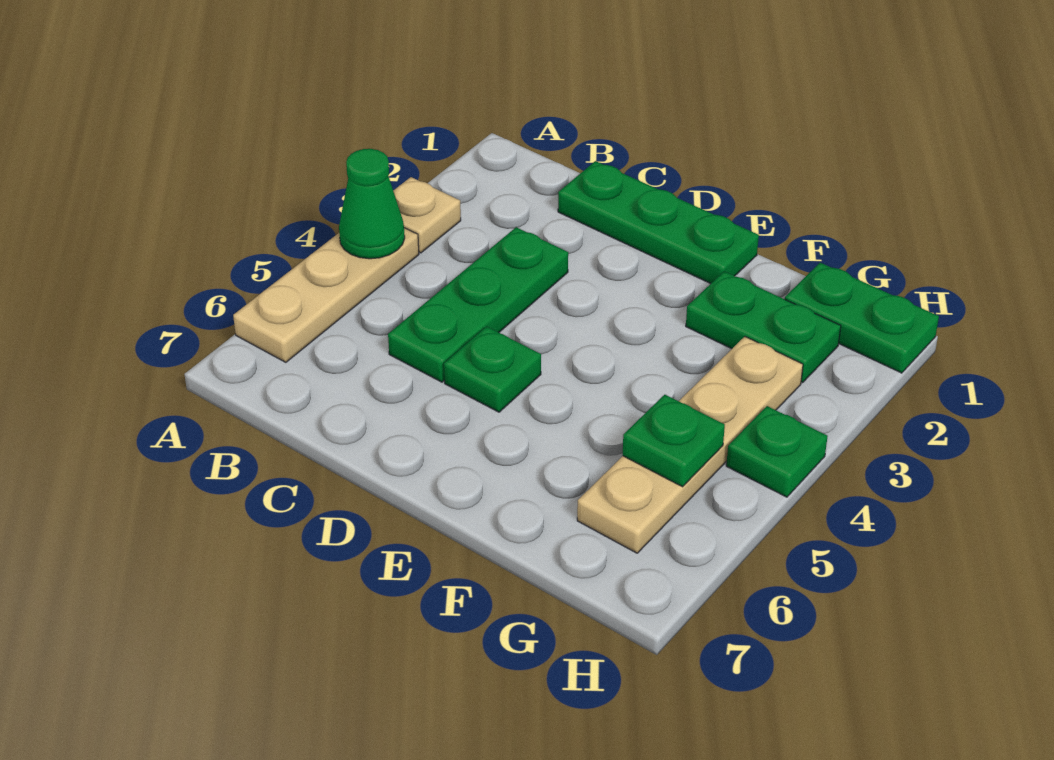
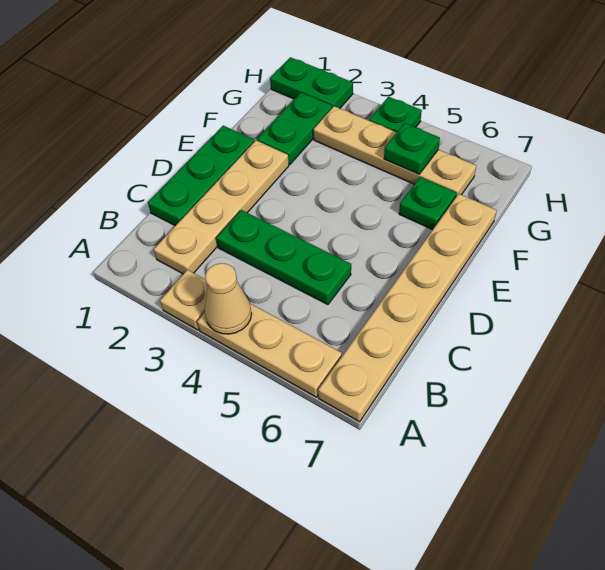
green 1x1 cone [339,149,405,259] -> tan 1x1 cone [205,263,252,334]
none -> tan 1x6 plate [318,194,497,422]
none -> tan 1x4 plate [154,140,289,274]
green 1x1 plate [444,327,541,412] -> green 1x1 plate moved to [399,177,457,230]
green 1x2 plate [785,263,939,373] -> green 1x2 plate turned to [270,57,353,108]

